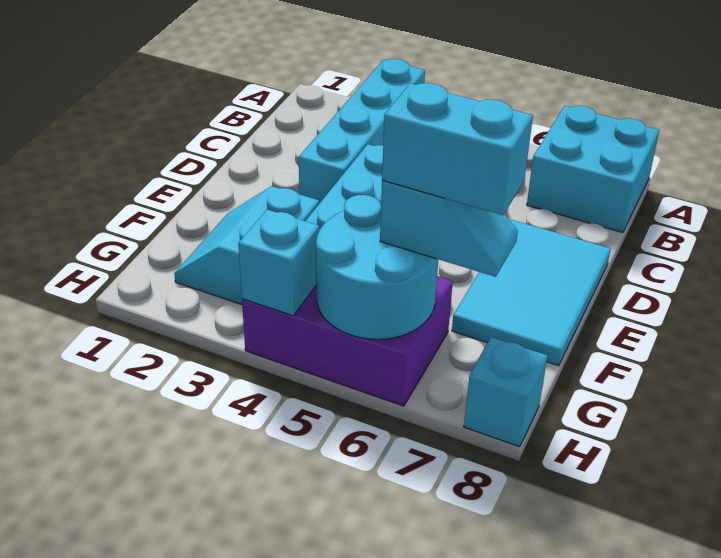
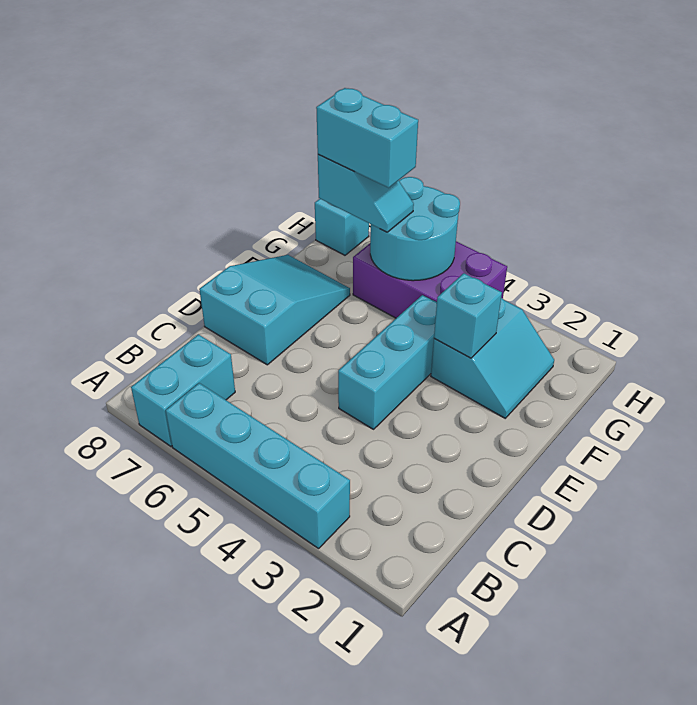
cyan 1x4 brick [299,59,425,203] -> cyan 1x4 brick turned to [166,383,350,549]
cyan 2x2 brick [527,106,659,233] -> cyan 1x2 brick [131,334,235,446]
cyan 2x3 tile [452,220,611,366] -> cyan 2x3 slope [199,255,350,365]
cyan 1x2 slope [380,180,518,277] -> cyan 1x2 slope turned to [318,154,414,232]
cyan 1x1 brick [238,210,319,316] -> cyan 1x1 brick moved to [434,273,502,358]

